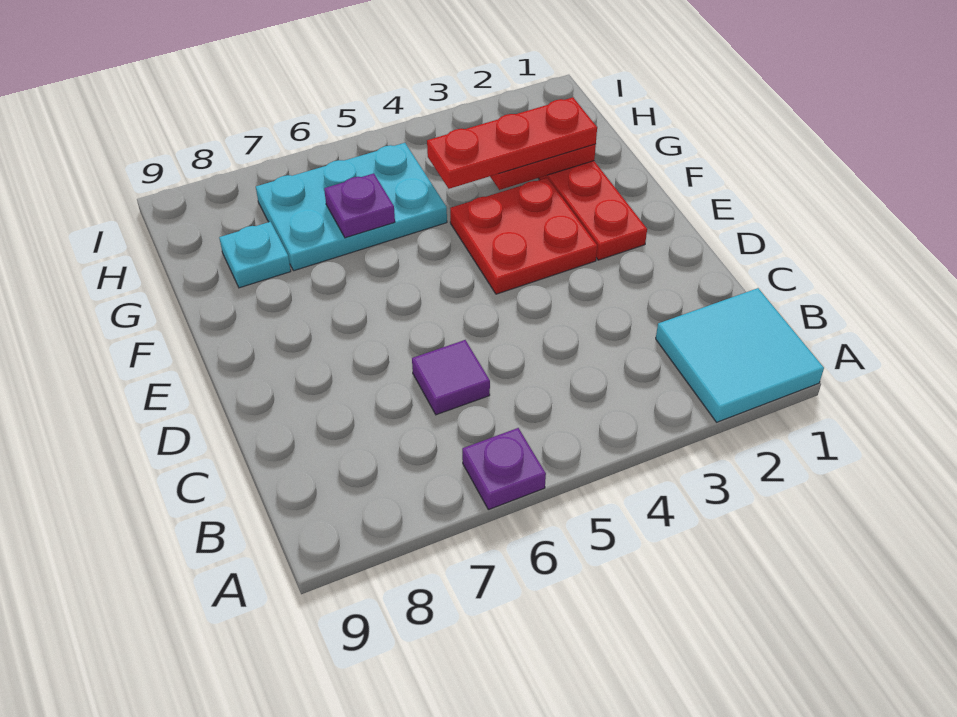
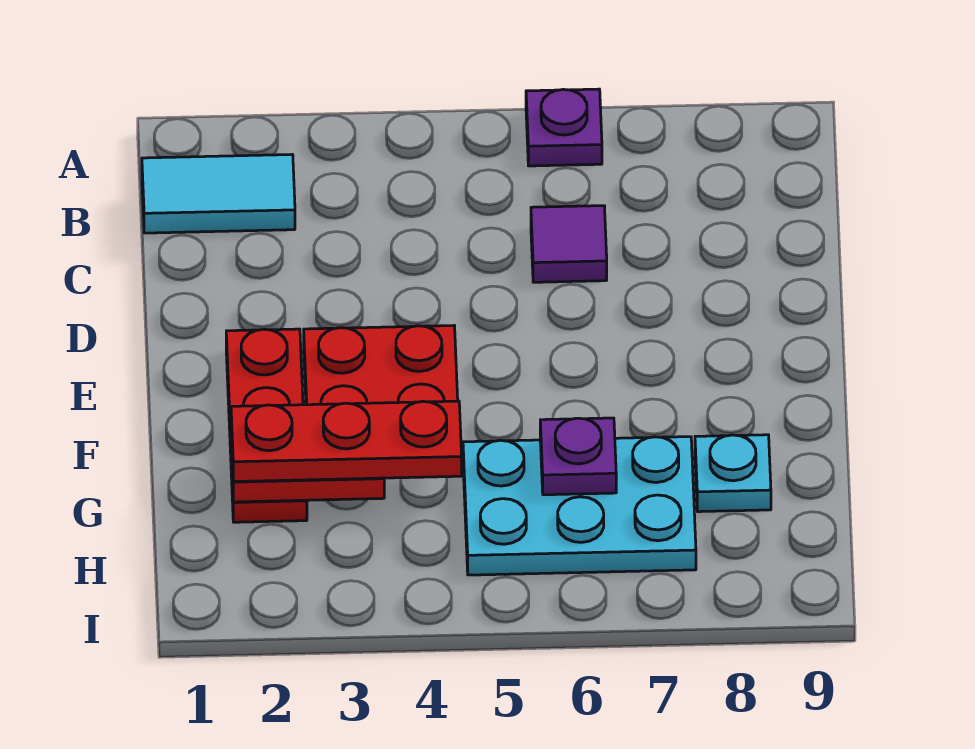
cyan 2x2 tile [656,288,824,422] -> cyan 1x2 tile [142,155,295,233]

